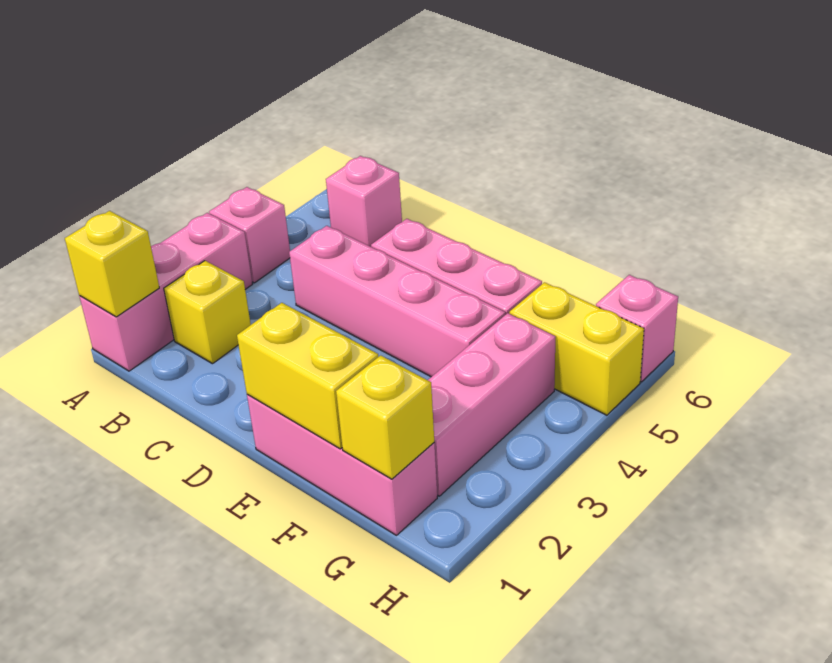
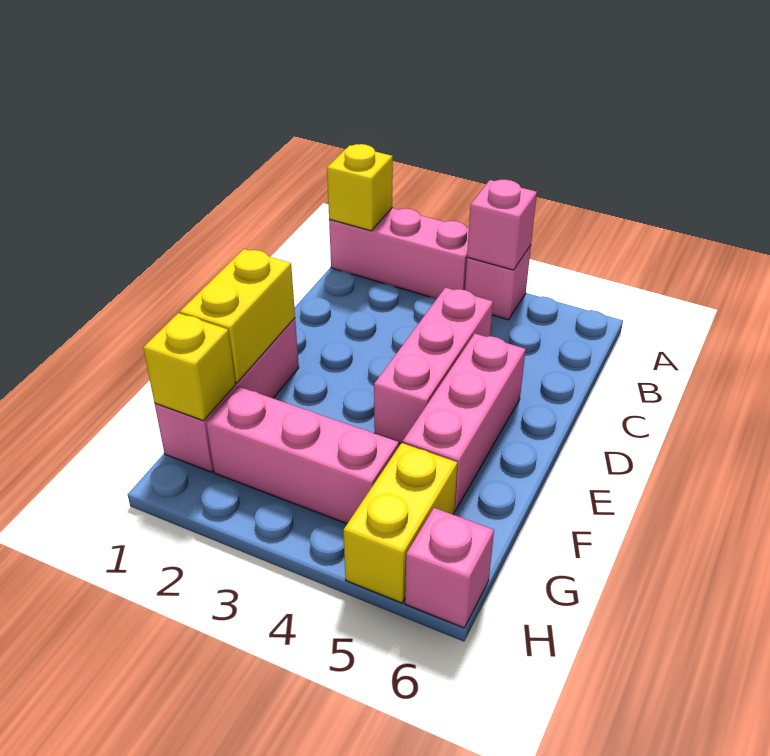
yellow 1x1 brick [164,261,251,364] -> none
pink 1x1 brick [326,156,402,247] -> pink 1x1 brick moved to [467,180,537,270]
pink 1x4 brick [289,226,505,377] -> pink 1x3 brick [374,288,493,443]

